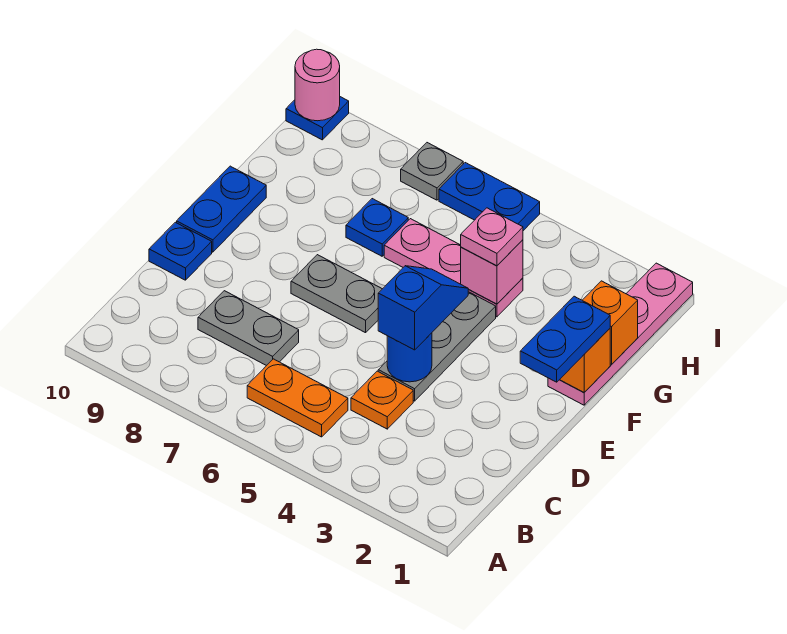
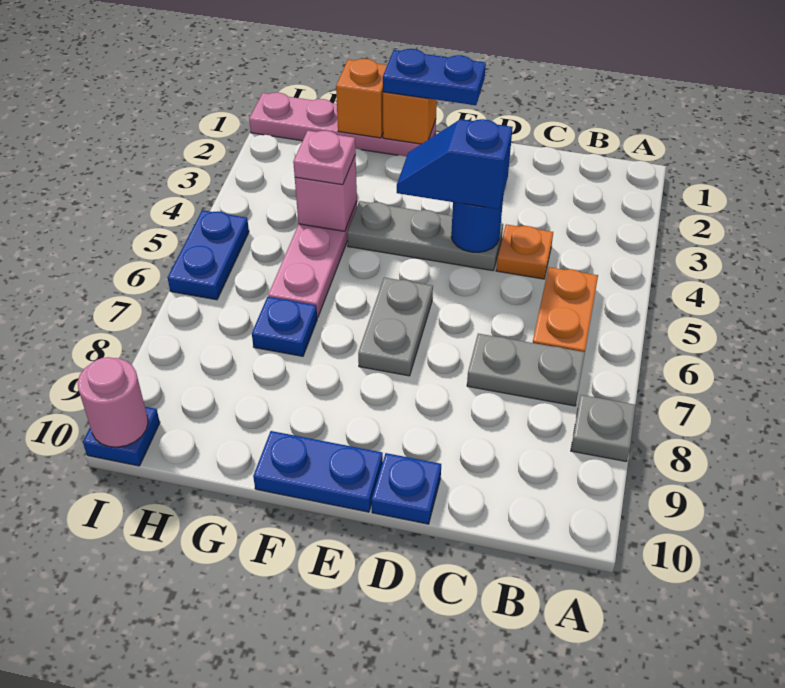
grey 1x2 plate [198,291,299,366] -> grey 1x2 plate turned to [467,334,585,406]
grey 1x1 plate [401,143,463,200] -> grey 1x1 plate moved to [571,395,636,461]

